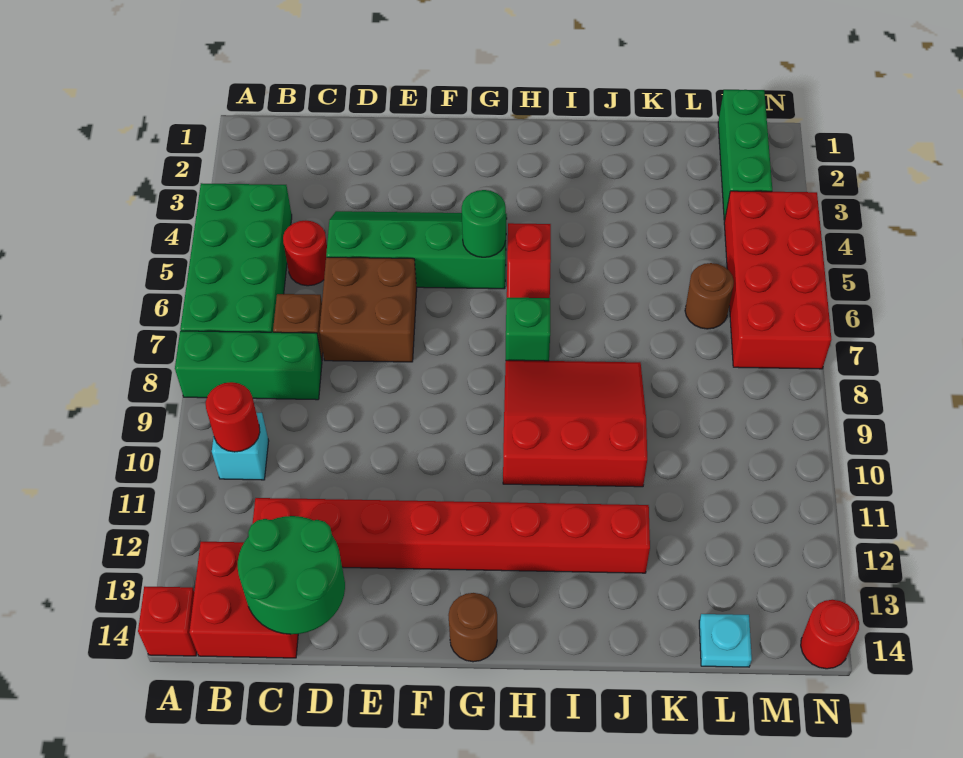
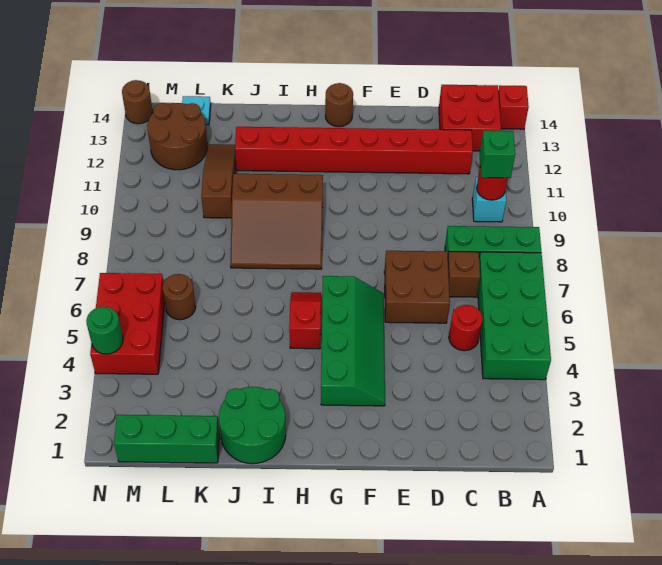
green 2x2 round brick [238,516,345,634] -> green 2x2 round brick moved to [219,387,286,464]
green 2x4 slope [326,211,507,289] -> green 2x4 slope turned to [321,276,385,406]
green 1x1 round brick [462,190,506,257] -> green 1x1 round brick moved to [86,307,123,354]
green 1x1 brick [506,298,550,361] -> green 1x1 brick moved to [480,131,515,178]
red 3x3 slope [503,360,647,487] -> brown 3x3 slope [230,174,323,269]
none -> brown 1x3 slope [201,144,236,218]
none -> brown 2x2 round brick [147,103,207,170]
green 1x3 brick [718,90,772,221] -> green 1x3 brick turned to [114,415,219,463]
red 2x4 brick [724,191,831,369] -> red 2x3 brick [90,273,165,374]
red 1x1 round brick [801,600,859,669] -> brown 1x1 round brick [122,80,153,124]

